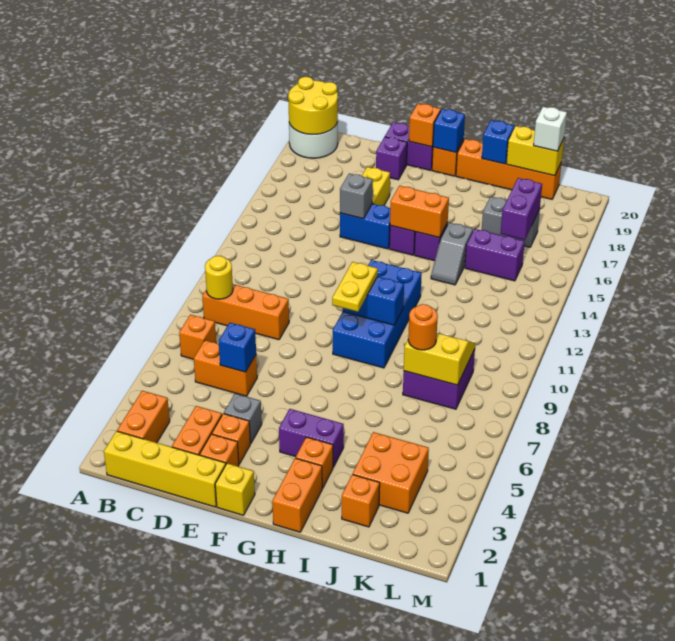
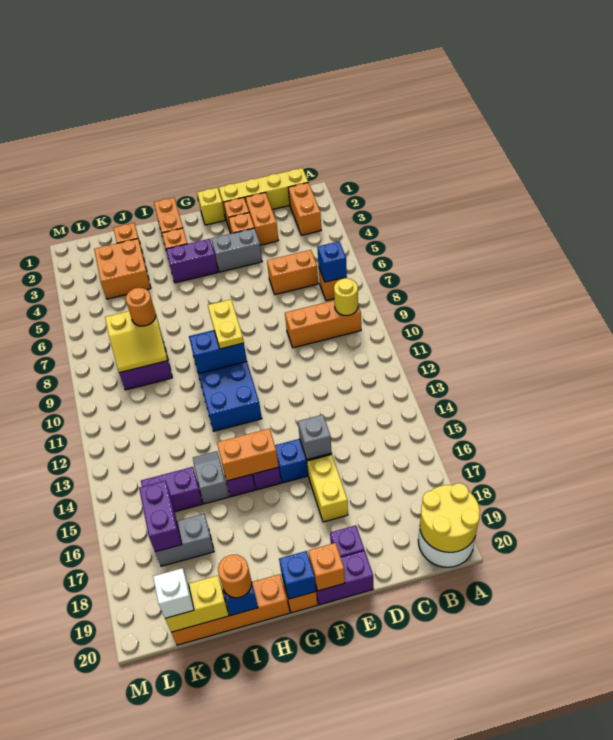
blue 1x1 brick [219,323,256,372] -> blue 1x1 brick moved to [317,241,347,282]
grey 1x1 brick [224,393,262,444] -> grey 1x2 brick [211,228,262,272]
none -> orange 1x1 round brick [218,555,252,598]

